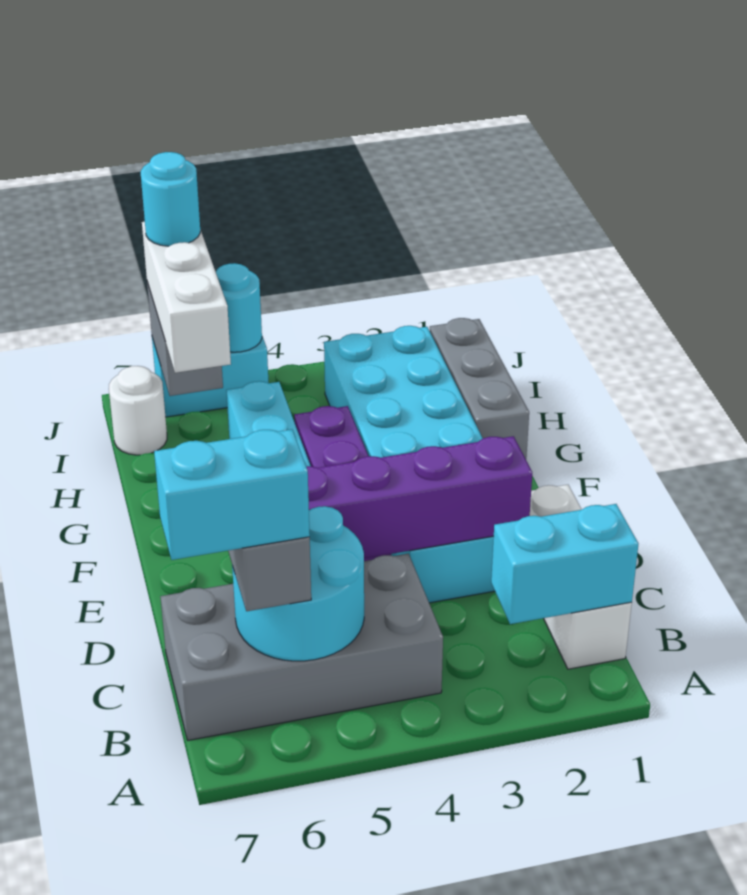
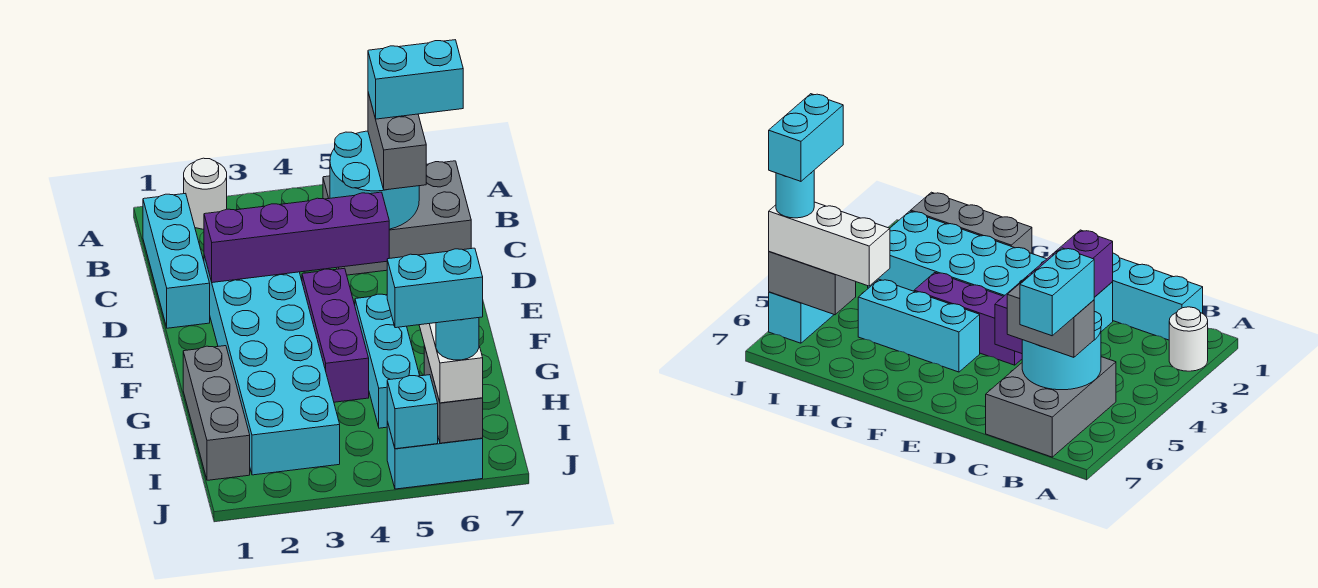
white 1x3 brick [530,485,632,669] -> cyan 1x3 brick [143,193,210,328]
cyan 1x2 brick [491,504,638,624] -> cyan 1x2 brick moved to [387,248,483,328]
grey 2x4 brick [160,554,443,740] -> grey 2x3 brick [323,161,471,275]
white 1x1 round brick [109,366,167,455] -> white 1x1 round brick moved to [184,158,227,229]
cyan 1x1 round brick [216,263,262,352] -> cyan 1x1 brick [387,375,438,449]

